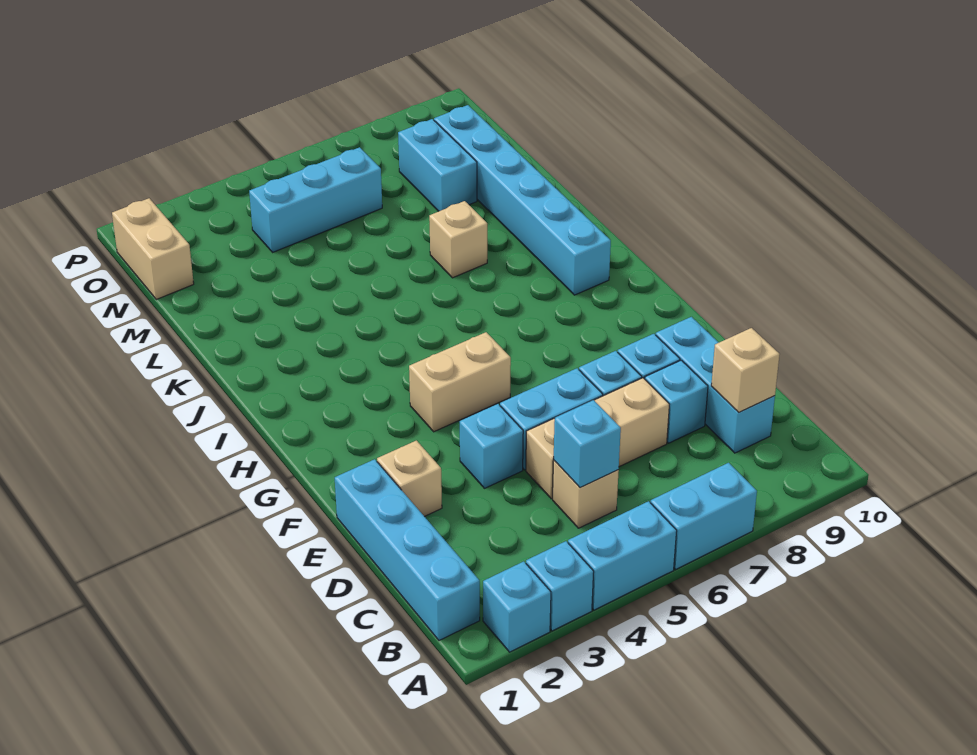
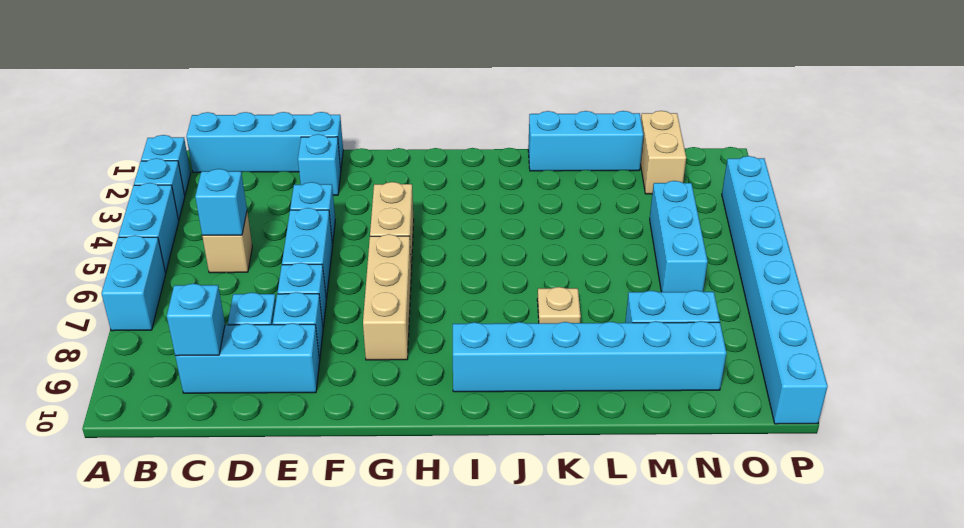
tan 1x1 brick [711,328,780,412] -> cyan 1x1 brick [167,284,225,356]
tan 1x3 brick [526,378,669,499] -> tan 1x3 brick moved to [363,234,411,360]
tan 1x1 brick [377,441,442,517] -> cyan 1x1 brick [298,134,341,195]
none -> cyan 1x3 brick [528,111,643,171]
tan 1x1 brick [429,201,487,278] -> tan 1x1 plate [537,287,581,323]
tan 1x2 brick [112,198,194,299] -> tan 1x2 brick turned to [640,111,686,194]
none -> cyan 1x8 brick [722,156,828,424]

